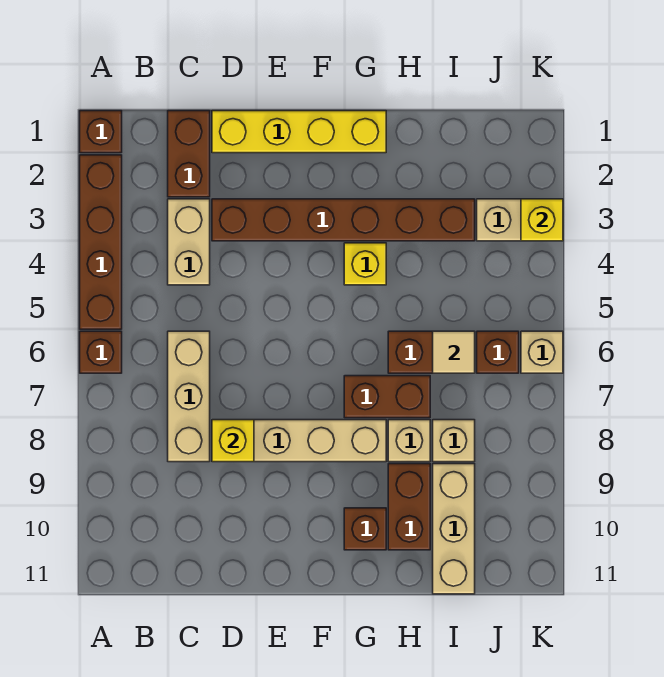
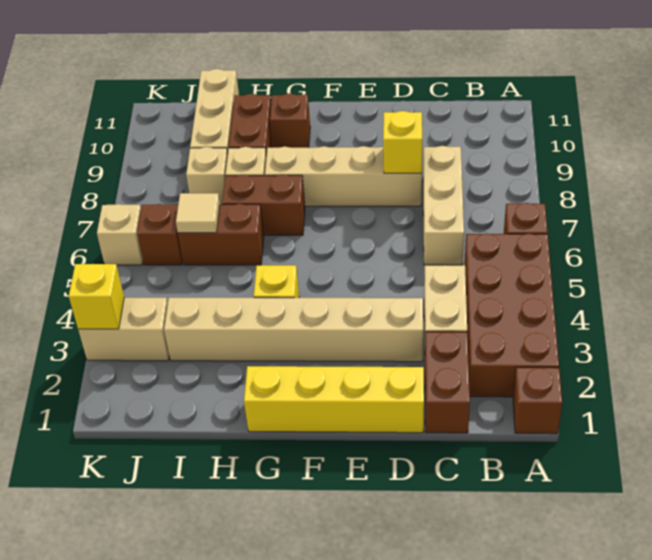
brown 1x4 brick [80,155,122,329] -> brown 2x4 brick [465,233,559,397]
brown 1x6 brick [212,199,475,241] -> tan 1x6 brick [164,298,423,362]

